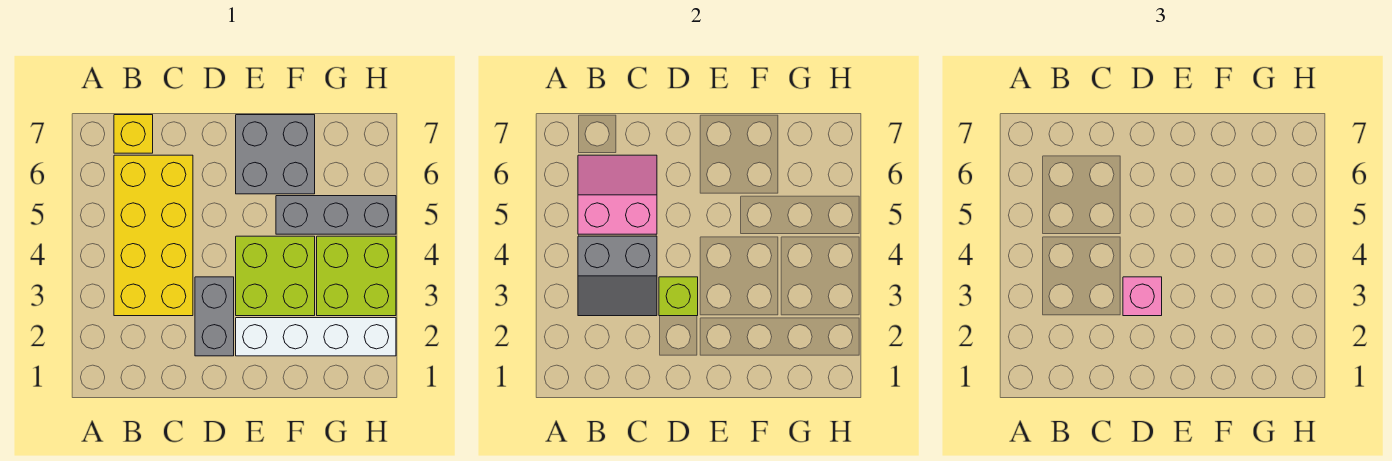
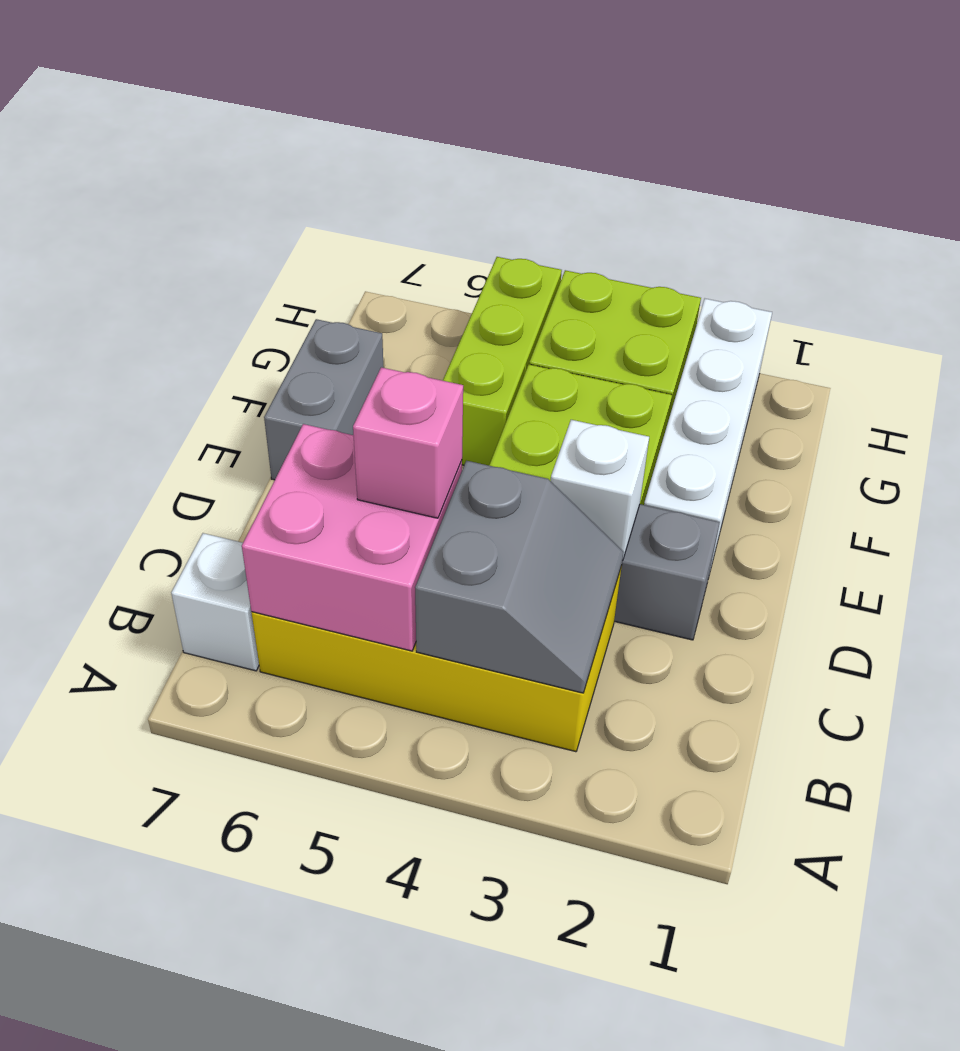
pink 2x2 slope [578,155,657,234] -> pink 2x2 brick [242,424,462,651]
yellow 1x1 brick [114,115,153,153] -> white 1x1 brick [171,533,259,671]
lime 1x1 brick [659,277,698,316] -> white 1x1 brick [551,420,649,561]
pink 1x1 brick [1123,277,1162,316] -> pink 1x1 brick moved to [353,367,463,518]
grey 2x2 brick [236,115,315,194] -> grey 1x2 brick [264,319,384,480]
grey 1x3 brick [276,196,396,234] -> lime 1x3 brick [443,257,562,465]

